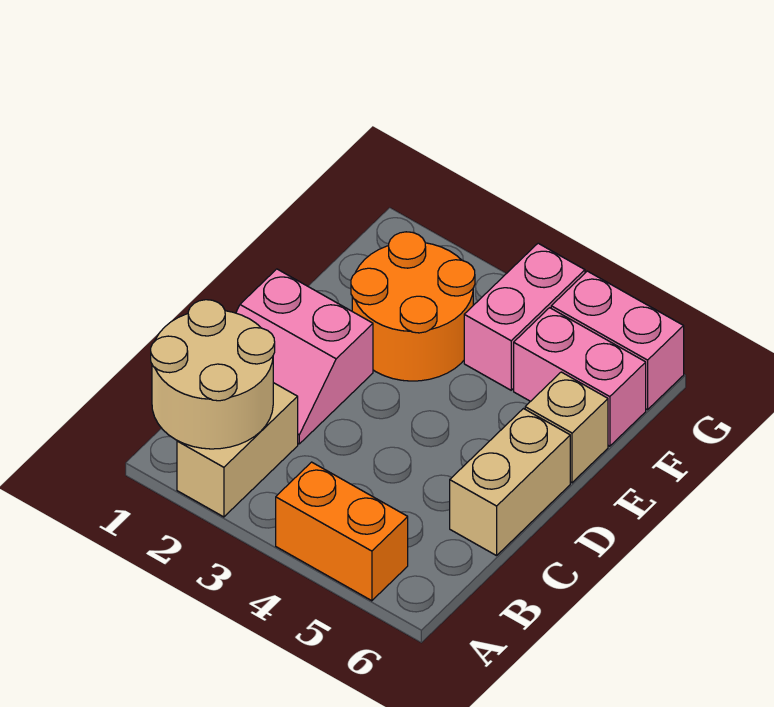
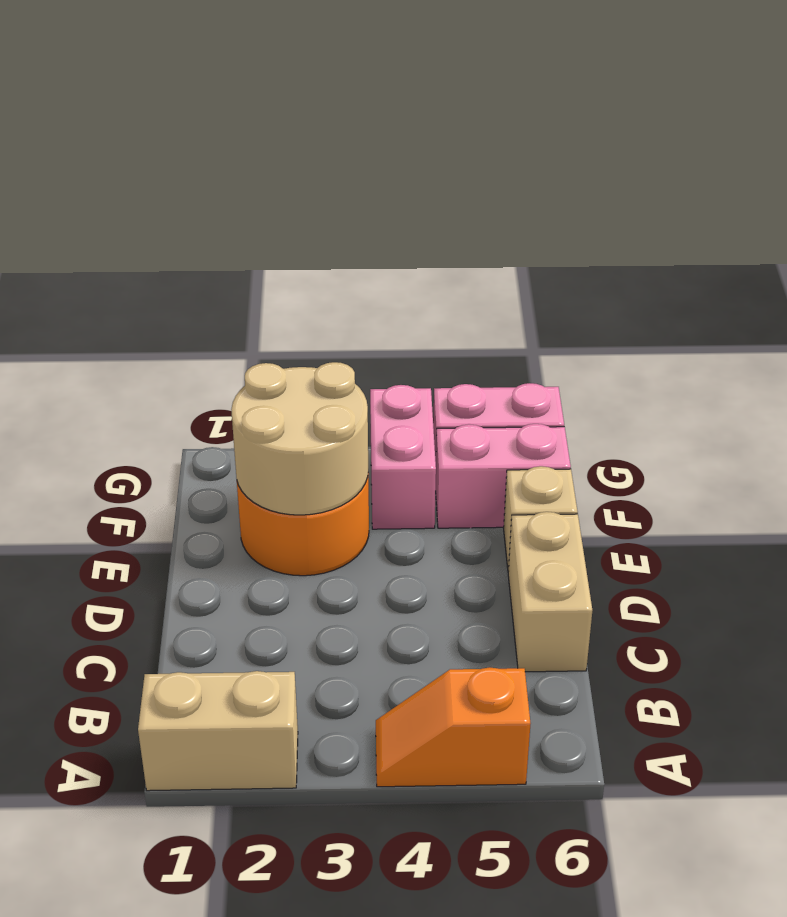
tan 2x2 round brick [151,300,275,449] -> tan 2x2 round brick moved to [231,362,368,515]
tan 1x2 brick [177,383,298,517] -> tan 1x2 brick turned to [138,671,298,791]
orange 1x2 brick [276,462,408,601] -> orange 1x2 slope [376,667,531,787]
pink 2x2 slope [236,269,373,444] -> none

